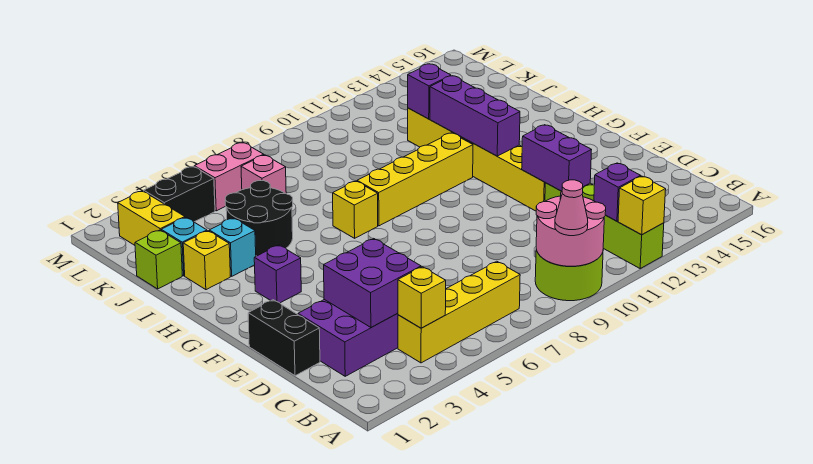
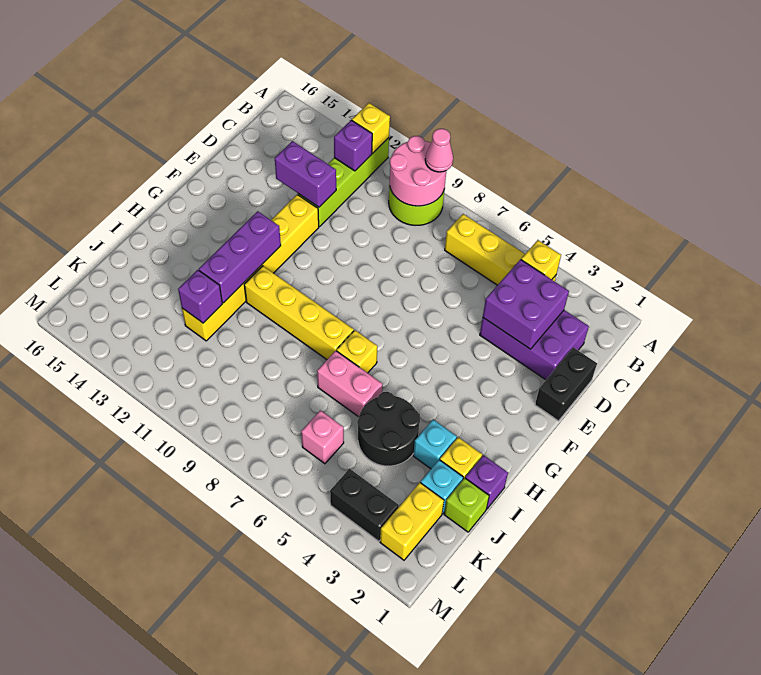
purple 1x2 brick [522,125,591,191] -> purple 1x2 brick turned to [275,141,336,207]
purple 1x1 brick [254,245,301,303] -> purple 1x1 brick moved to [465,455,508,509]
pink 1x2 brick [194,142,264,211] -> pink 1x2 brick moved to [317,351,382,417]

